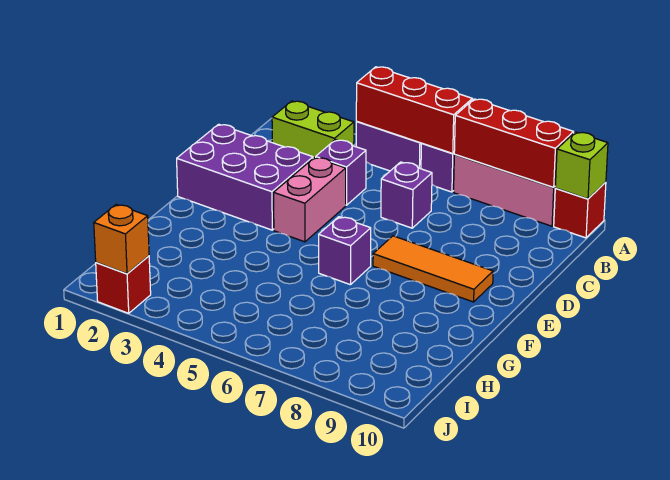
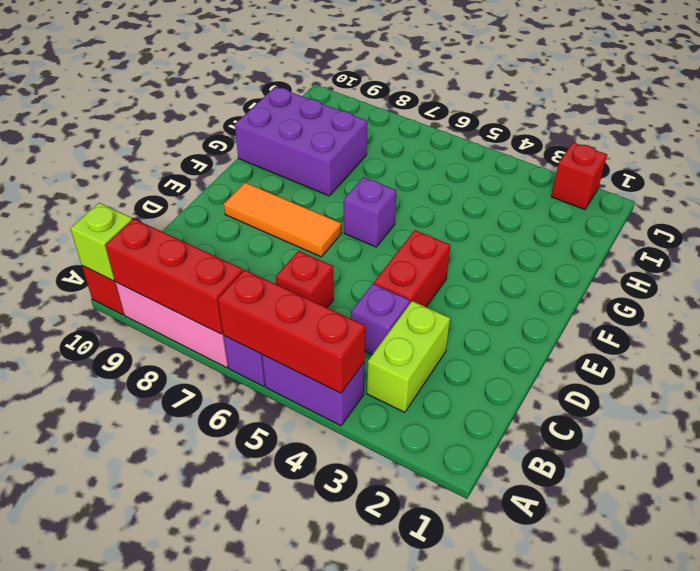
lime 1x2 brick [272,101,354,158] -> lime 1x2 brick turned to [367,301,450,412]
purple 1x1 brick [381,162,432,228] -> red 1x1 brick [276,251,334,308]
purple 2x3 brick [177,124,313,230] -> purple 2x3 brick moved to [235,87,367,196]
pink 1x2 brick [274,157,346,242] -> red 1x2 brick [374,230,450,307]
orange 1x1 brick [94,204,149,274] -> none

